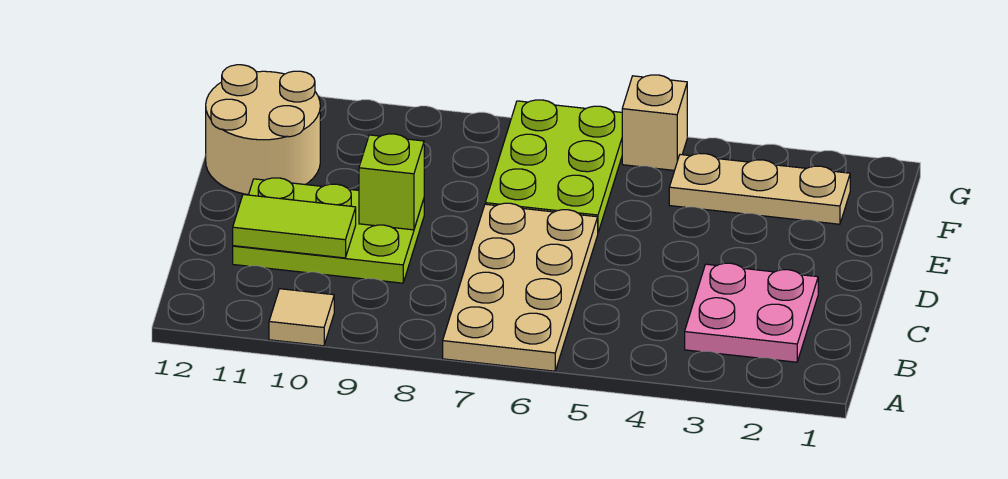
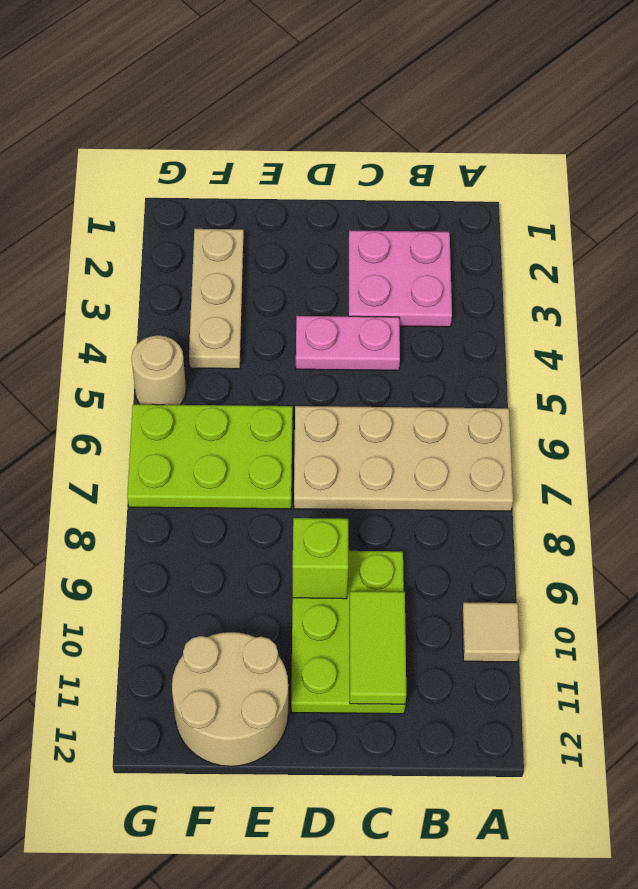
none -> pink 1x2 plate [296,316,400,370]
tan 1x1 brick [622,75,687,170] -> tan 1x1 round brick [131,335,186,405]

